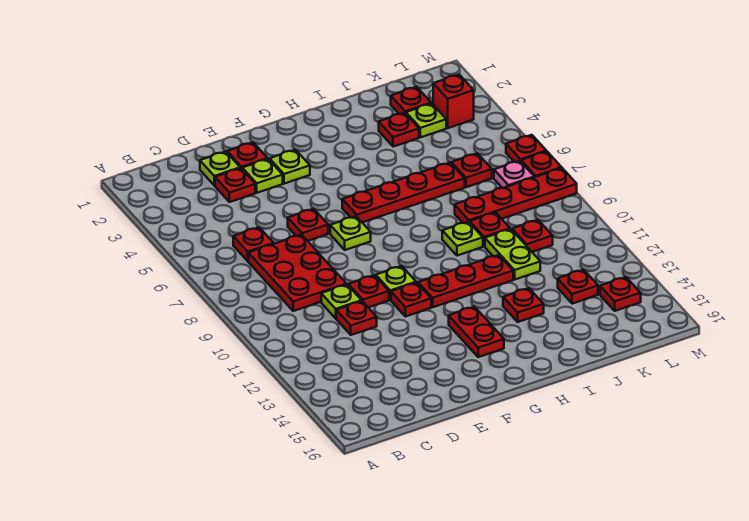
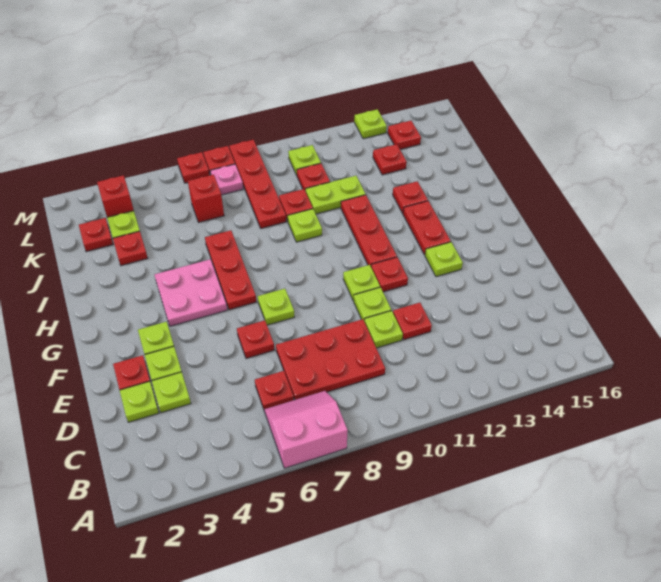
none -> pink 2x2 slope [264,391,348,468]
red 1x1 plate [215,168,255,202] -> lime 1x1 plate [152,372,191,413]
red 1x1 plate [348,275,389,307] -> lime 1x1 plate [354,287,391,320]
none -> lime 1x1 plate [425,242,463,277]
none -> pink 2x2 plate [155,259,227,326]
red 1x4 plate [342,163,465,222] -> red 1x3 plate [205,230,256,310]
red 1x2 plate [449,307,504,357] -> red 1x2 plate turned to [403,201,451,255]
red 1x1 plate [451,153,492,187] -> red 1x1 brick [188,175,224,222]
none -> lime 1x1 plate [288,145,321,175]
none -> lime 1x1 plate [354,109,387,139]

